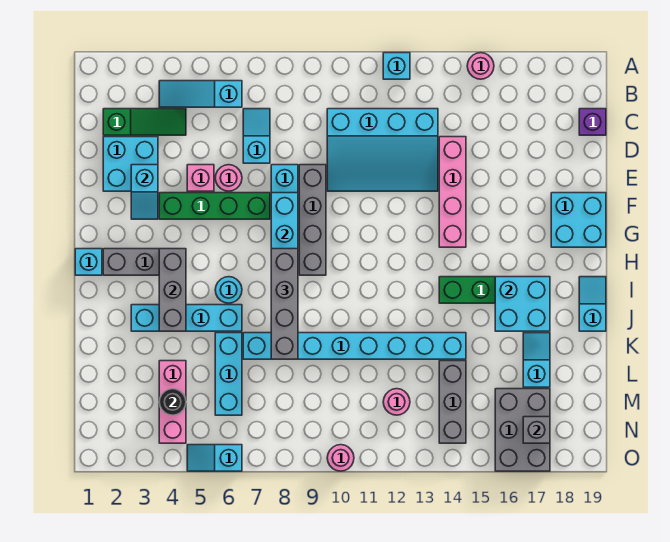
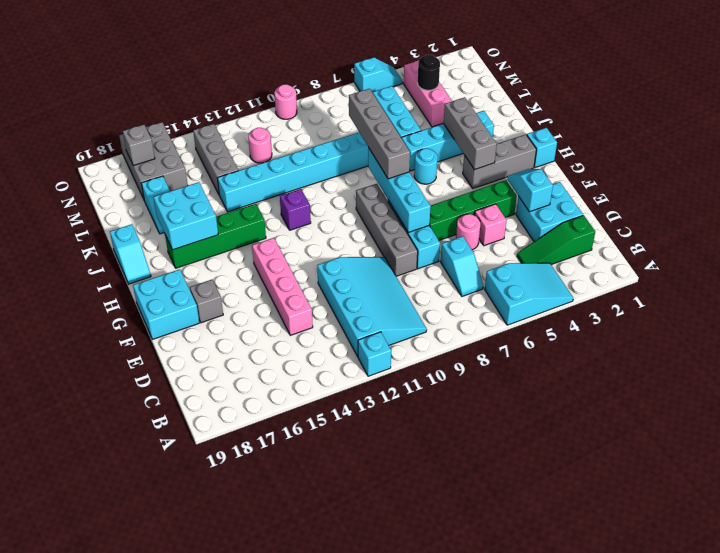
pink 1x1 round brick [467,53,494,79] -> none
cyan 1x3 slope [159,81,242,107] -> cyan 2x3 slope [485,263,573,325]
cyan 3x4 slope [327,109,438,191] -> cyan 3x4 slope turned to [317,257,427,357]
purple 1x1 brick [579,109,606,135] -> purple 1x1 brick moved to [280,189,311,230]
none -> grey 1x1 brick [190,280,223,323]

